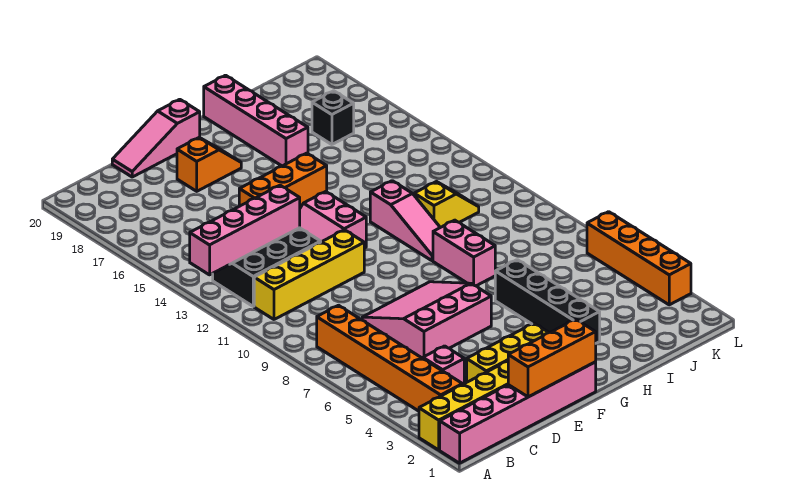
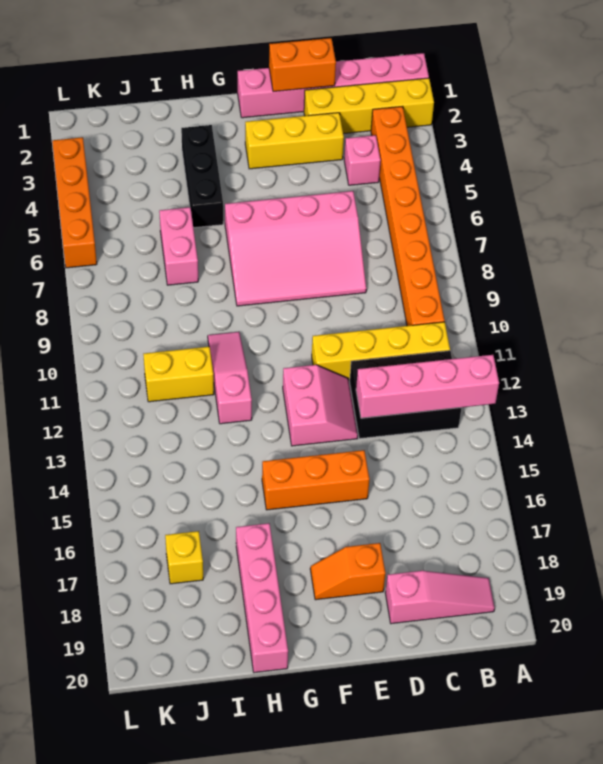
orange 1x6 brick [317,305,462,411] -> orange 1x8 brick [371,106,445,326]
orange 1x3 brick [508,319,596,397] -> orange 1x2 brick [269,38,336,92]
pink 3x3 slope [362,282,491,358] -> pink 3x4 slope [225,191,366,306]
pink 1x3 slope [112,99,200,177] -> pink 1x3 slope moved to [385,571,495,624]
black 1x4 brick [495,260,600,343] -> black 1x3 brick [181,125,223,228]
pink 1x2 brick [433,220,495,286] -> pink 1x2 brick moved to [159,207,198,285]
yellow 1x2 slope [414,182,479,228] -> yellow 1x2 brick [143,347,214,402]
black 1x1 brick [312,91,354,145] -> yellow 1x1 brick [165,531,203,584]

